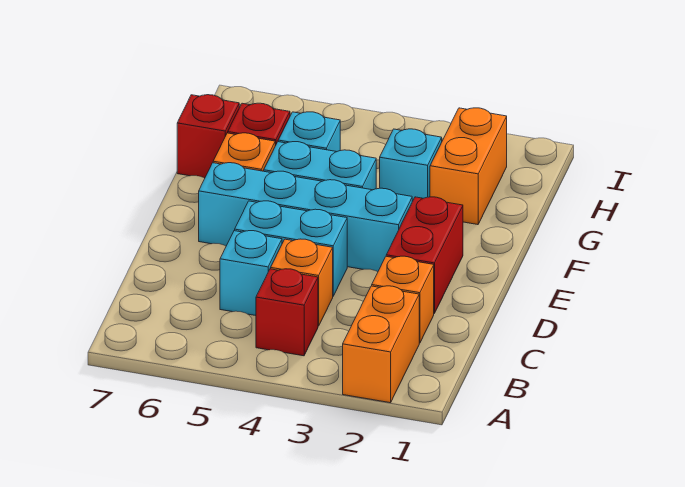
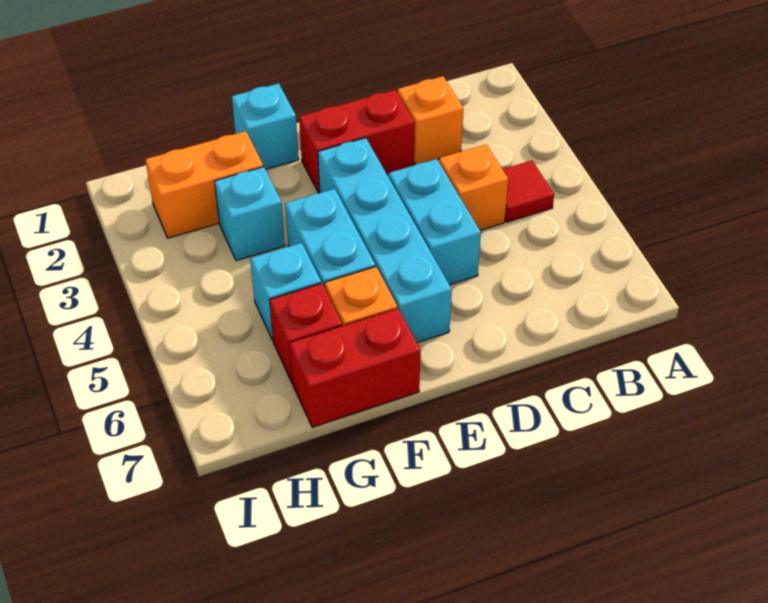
orange 1x2 brick [343,286,419,403] -> none
red 1x1 brick [256,269,318,356] -> red 1x1 tile [503,161,554,222]
cyan 1x1 brick [220,231,282,316] -> cyan 1x1 brick moved to [232,83,299,169]
red 1x1 brick [177,95,239,178] -> red 1x2 brick [290,308,421,427]

